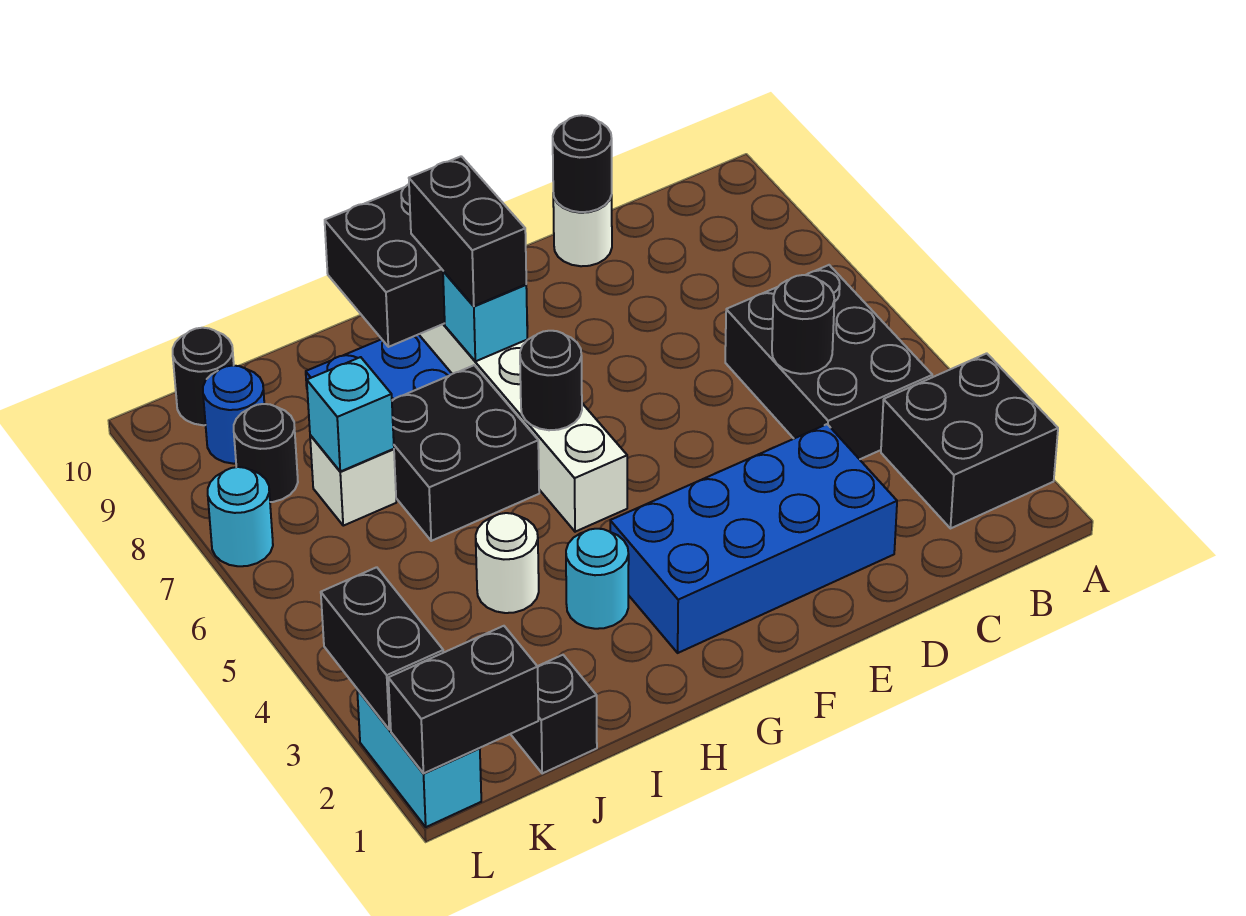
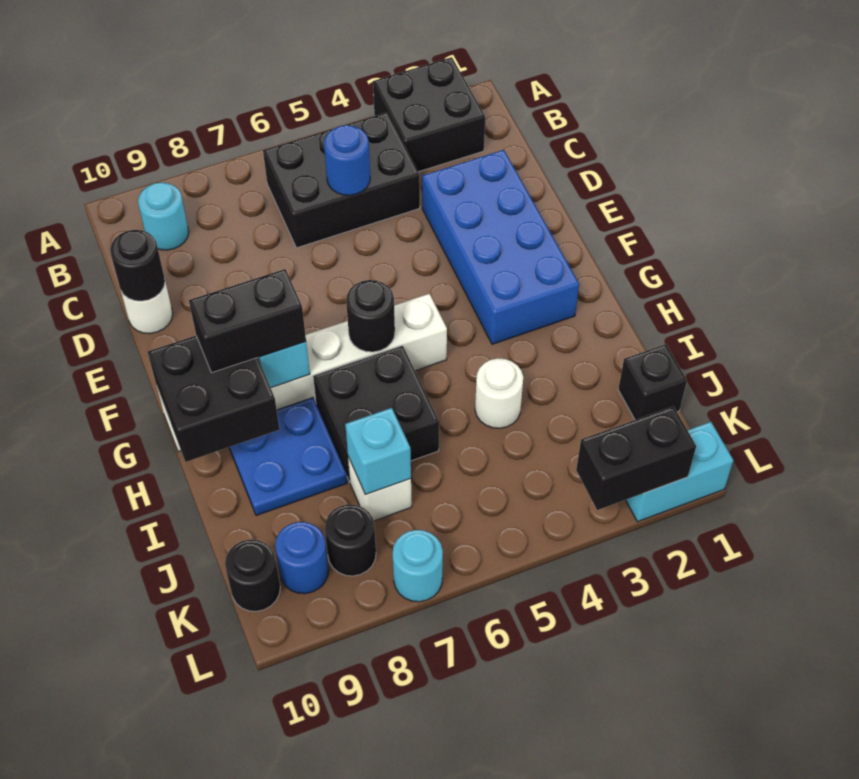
black 1x1 round brick [772,275,834,374] -> blue 1x1 round brick [324,125,370,195]
cyan 1x1 round brick [566,529,629,629] -> cyan 1x1 round brick moved to [138,183,189,250]
black 1x2 brick [388,626,538,773] -> none

